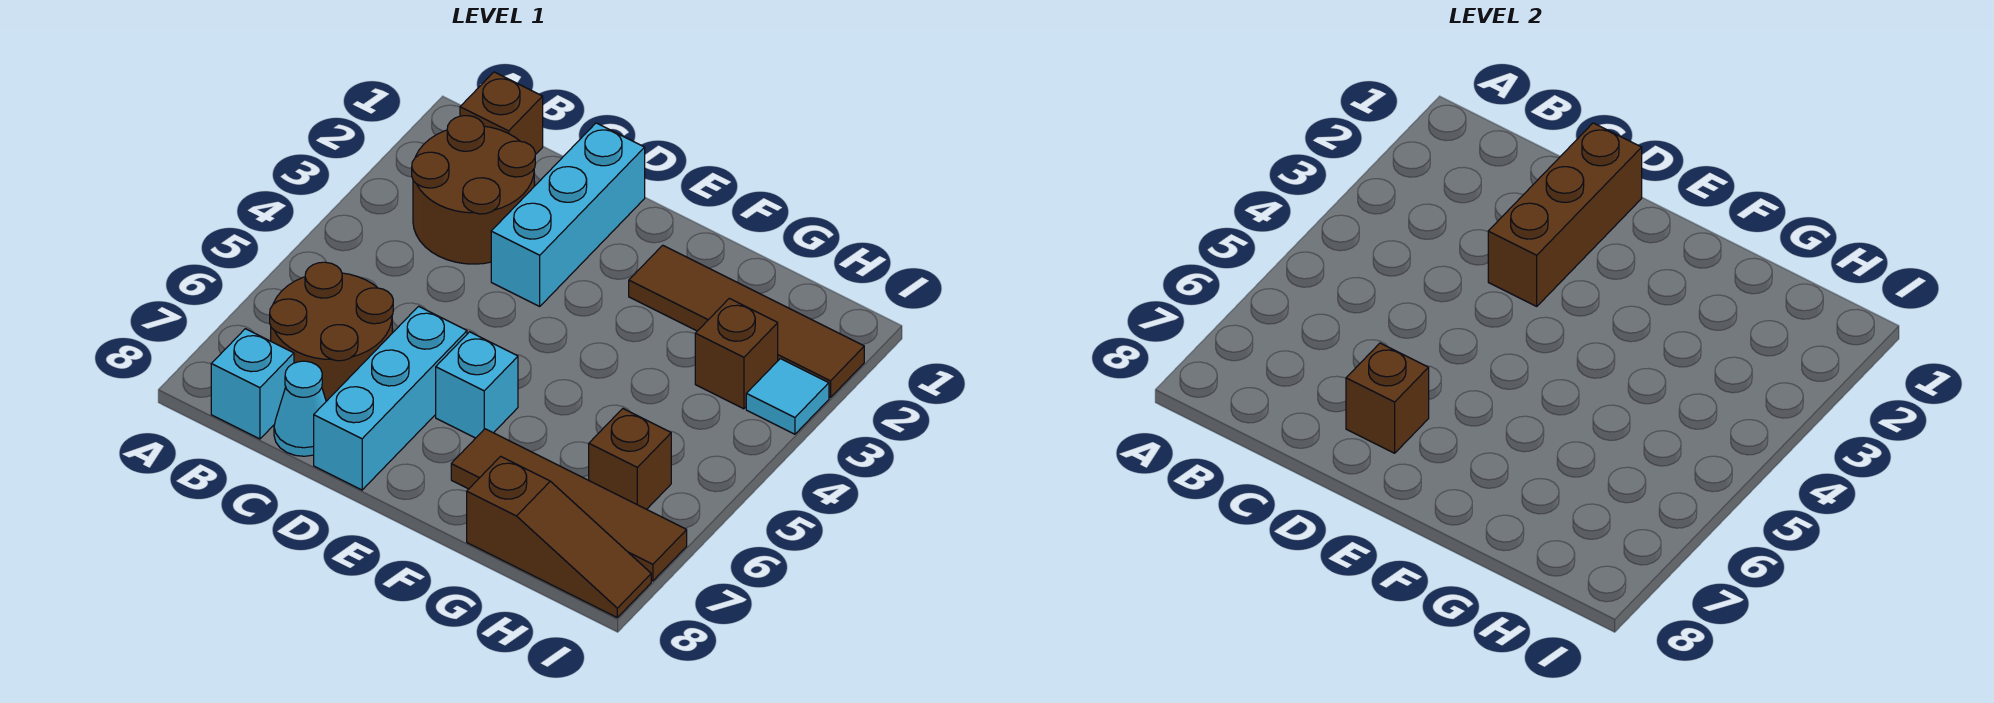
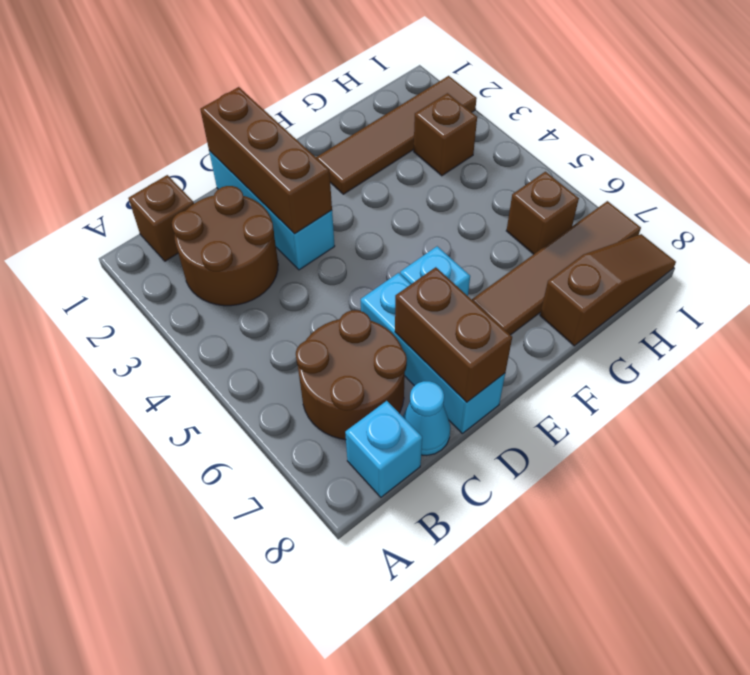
brown 1x1 brick [1346,343,1429,453] -> brown 1x2 brick [395,267,512,402]
cyan 1x1 tile [746,359,829,434] -> none

